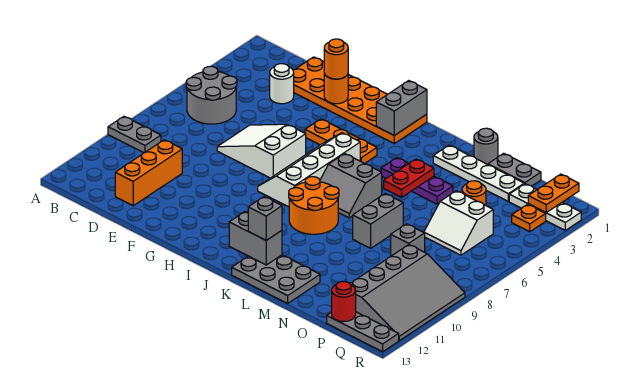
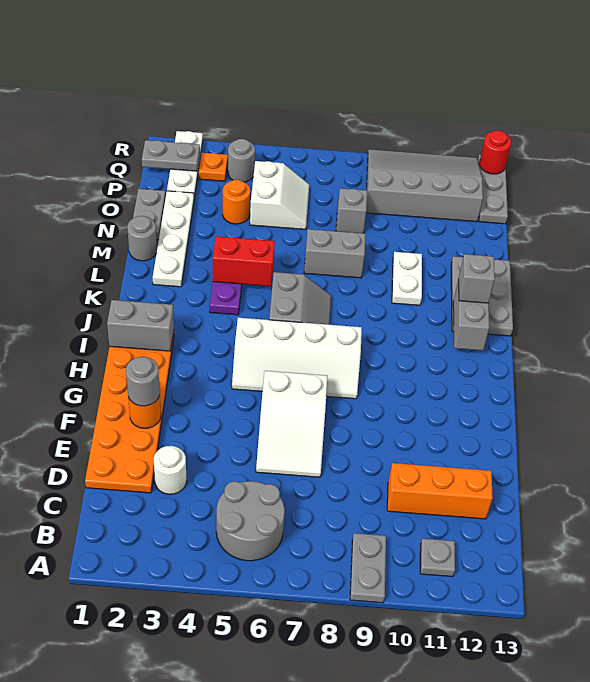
none -> grey 1x1 plate [420,539,455,577]
orange 1x1 round brick [324,39,348,79] -> grey 1x1 round brick [126,357,160,406]
orange 1x3 plate [305,119,377,164] -> none
orange 2x2 round brick [289,177,339,234] -> none
red 1x2 plate [384,159,434,197] -> red 1x2 brick [213,236,275,286]
none -> white 1x2 plate [392,252,422,305]
red 1x1 round brick [332,282,356,322] -> red 1x1 round brick moved to [479,131,511,174]
orange 1x2 plate [528,174,579,212] -> grey 1x2 plate [142,140,200,171]
none -> grey 1x1 round brick [228,139,255,182]

